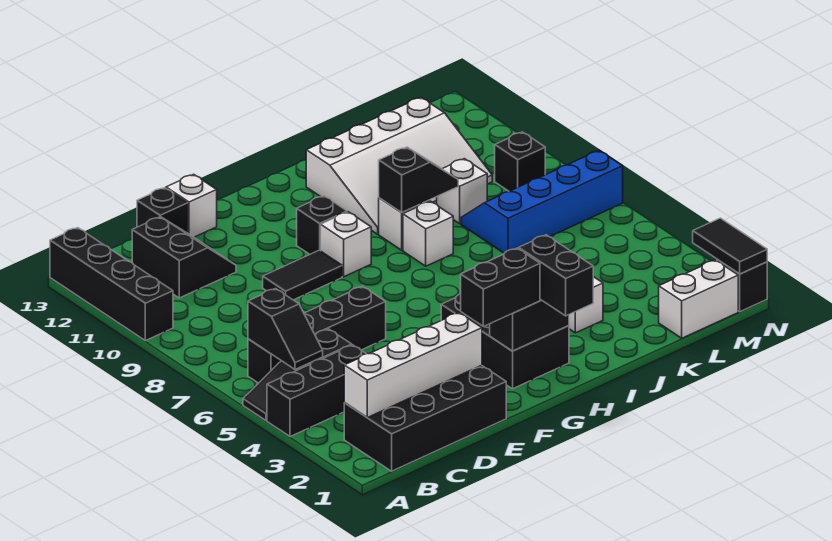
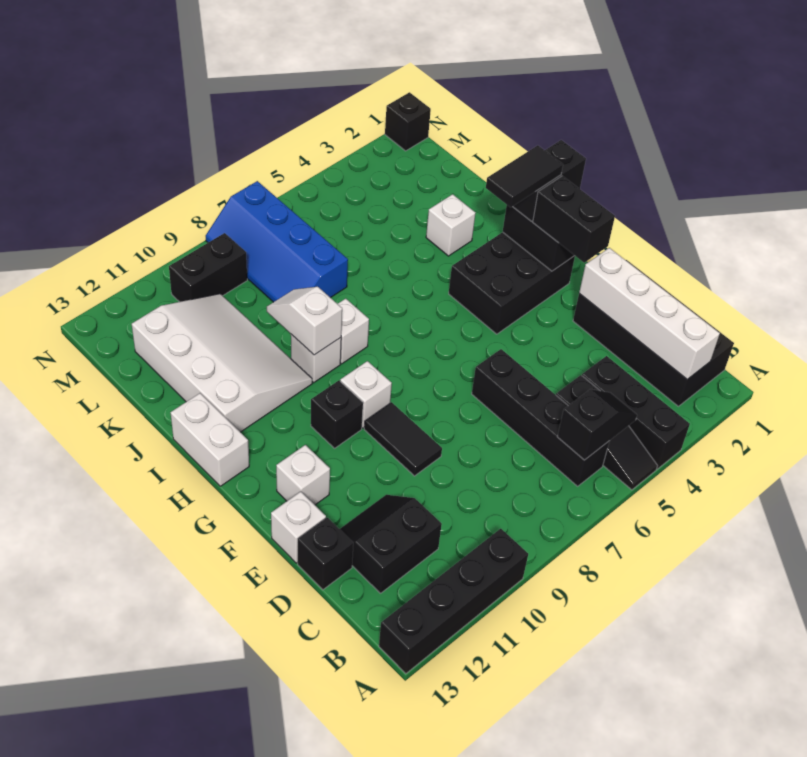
black 1x2 slope [379,147,458,212] -> white 1x2 slope [267,287,342,355]
white 1x1 brick [437,159,487,223] -> white 1x1 brick moved to [276,445,330,505]
white 1x2 brick [659,260,738,338] -> white 1x2 brick moved to [171,393,249,486]
black 1x1 brick [495,132,545,191] -> black 1x2 brick [169,233,247,302]
black 1x2 tile [693,218,767,274] -> black 1x2 tile moved to [486,145,563,207]

